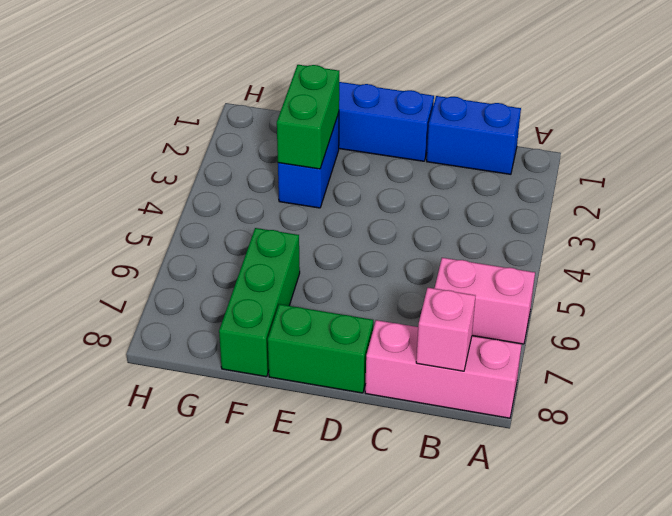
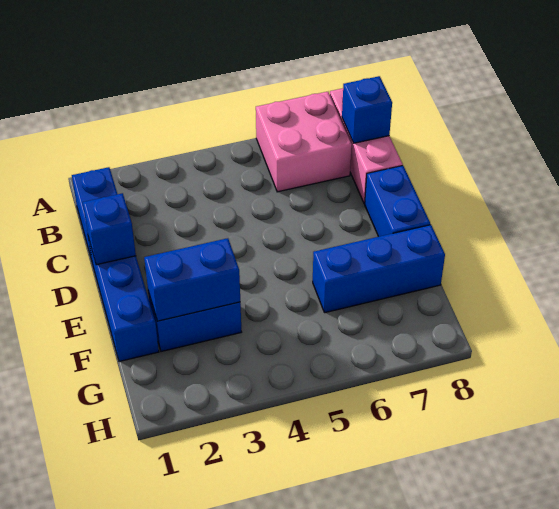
pink 1x2 brick [434,258,535,344] -> pink 2x2 brick [256,92,352,192]
pink 1x1 brick [416,288,475,371] -> blue 1x1 brick [342,76,392,143]
none -> blue 1x1 brick [83,193,136,265]
green 1x2 brick [268,304,373,393] -> blue 1x2 brick [365,166,430,237]
green 1x2 brick [277,65,339,169] -> blue 1x2 brick [144,238,240,321]
green 1x3 brick [219,228,300,377] -> blue 1x3 brick [313,225,445,313]

